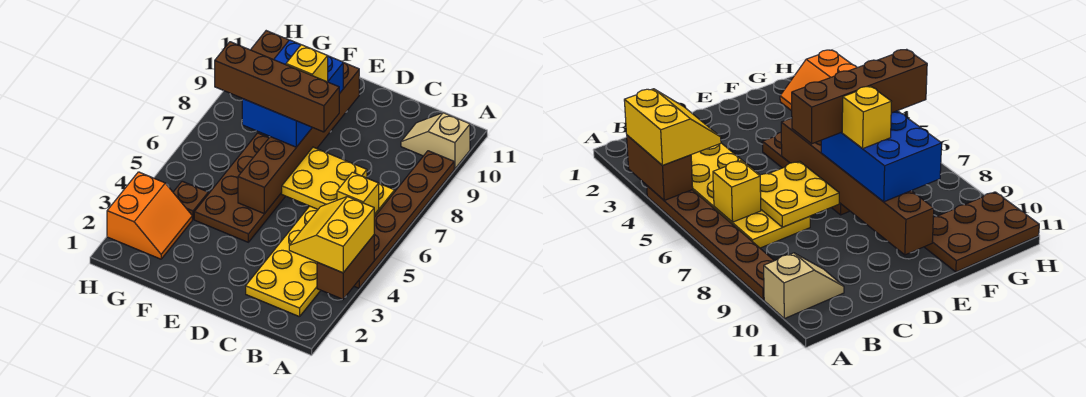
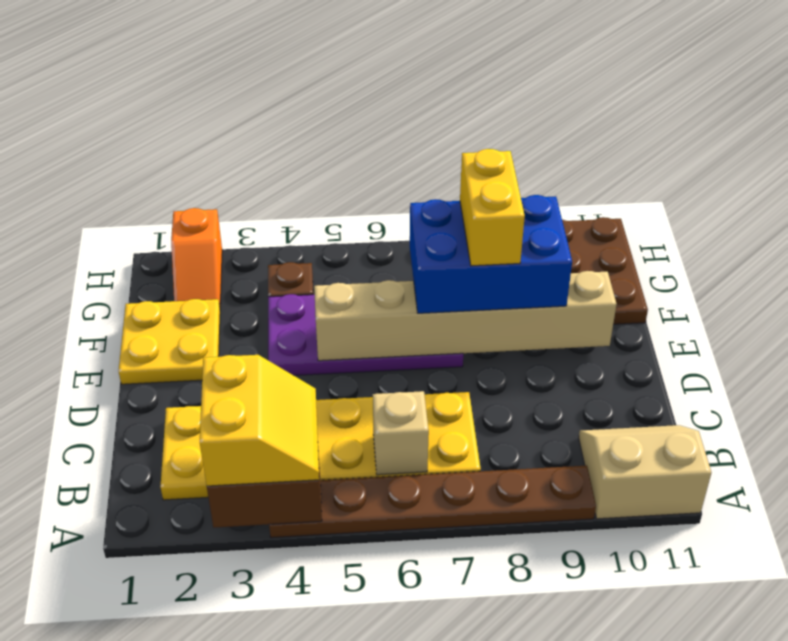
yellow 2x2 slope [289,197,374,273] -> yellow 2x2 slope turned to [200,355,319,486]
tan 1x2 slope [401,113,470,169] -> tan 2x2 slope [579,425,711,519]
yellow 1x1 brick [337,172,379,214] -> tan 1x1 brick [373,391,429,475]
yellow 2x2 plate [282,147,367,209] -> yellow 2x2 plate moved to [119,299,220,384]
brown 1x4 brick [215,42,339,132] -> none
brown 2x4 plate [194,133,285,242] -> purple 2x4 plate [268,294,463,375]
brown 1x6 brick [238,62,359,214] -> tan 1x6 brick [314,271,617,361]
yellow 1x1 brick [286,45,328,82] -> yellow 1x2 brick [460,149,525,266]
orange 2x2 slope [107,172,192,259] -> orange 1x2 slope [171,208,222,306]

